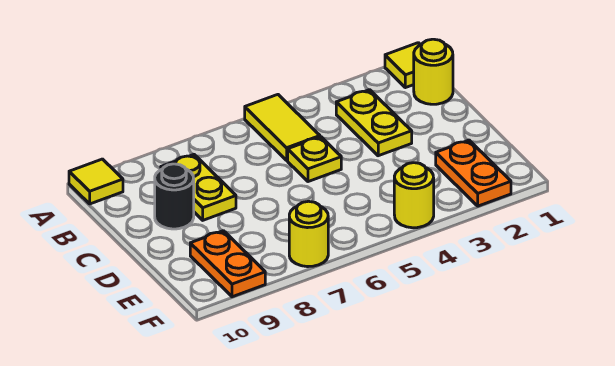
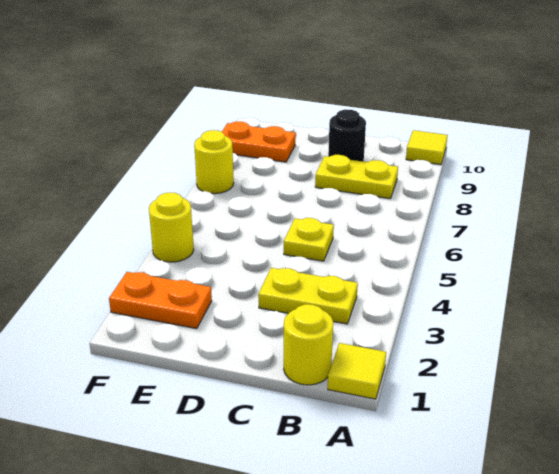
yellow 1x2 tile [245,95,320,160] -> none

